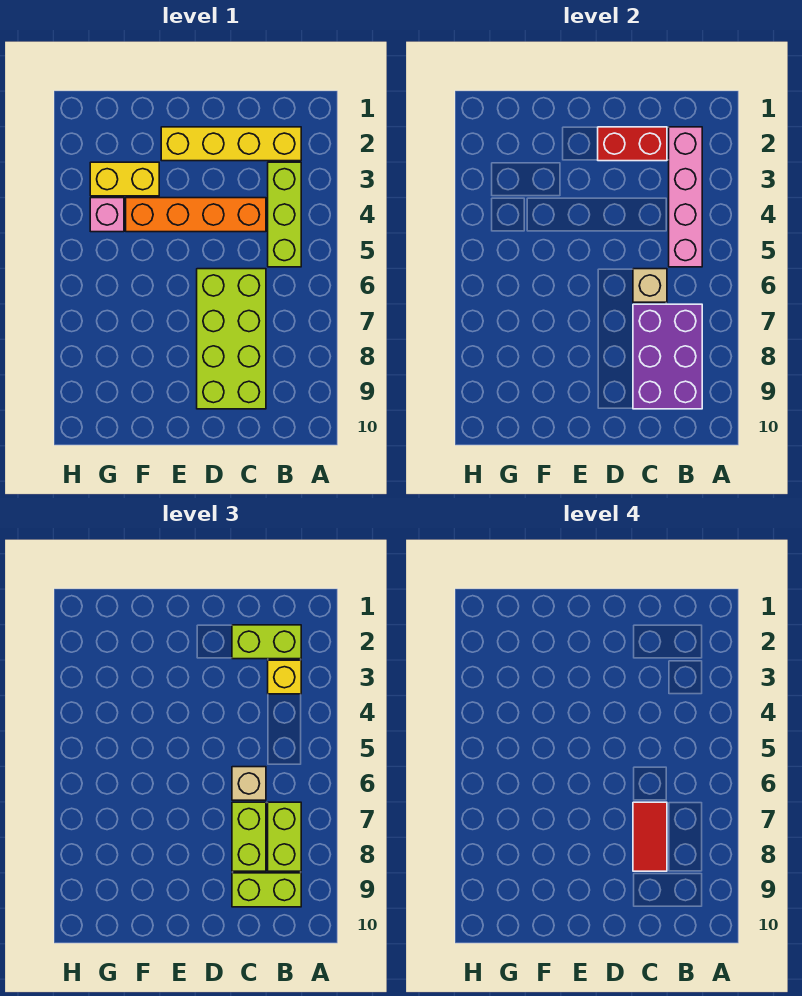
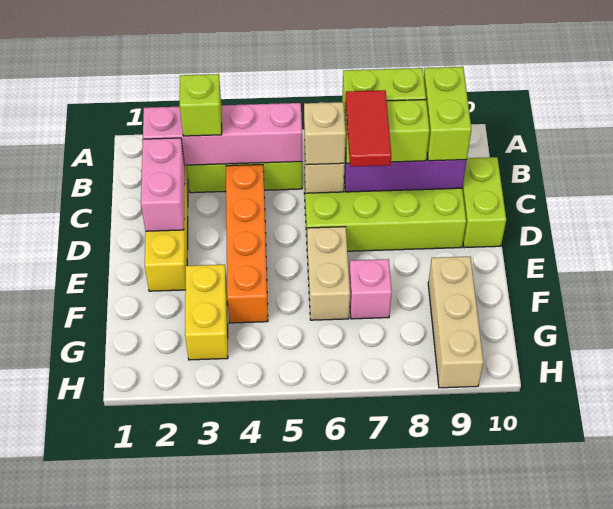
lime 1x2 brick [232,625,301,659] -> lime 1x2 brick moved to [462,157,506,248]
yellow 1x1 brick [268,660,301,694] -> lime 1x1 brick [180,74,222,136]
red 1x2 brick [598,127,667,161] -> pink 1x2 brick [141,138,185,231]
red 1x2 tile [633,802,667,871] -> red 1x2 tile turned to [345,90,391,167]
none -> tan 1x2 brick [307,227,350,320]
none -> tan 1x3 brick [428,257,483,388]
pink 1x1 brick [90,198,124,232] -> pink 1x1 brick moved to [349,259,392,319]

